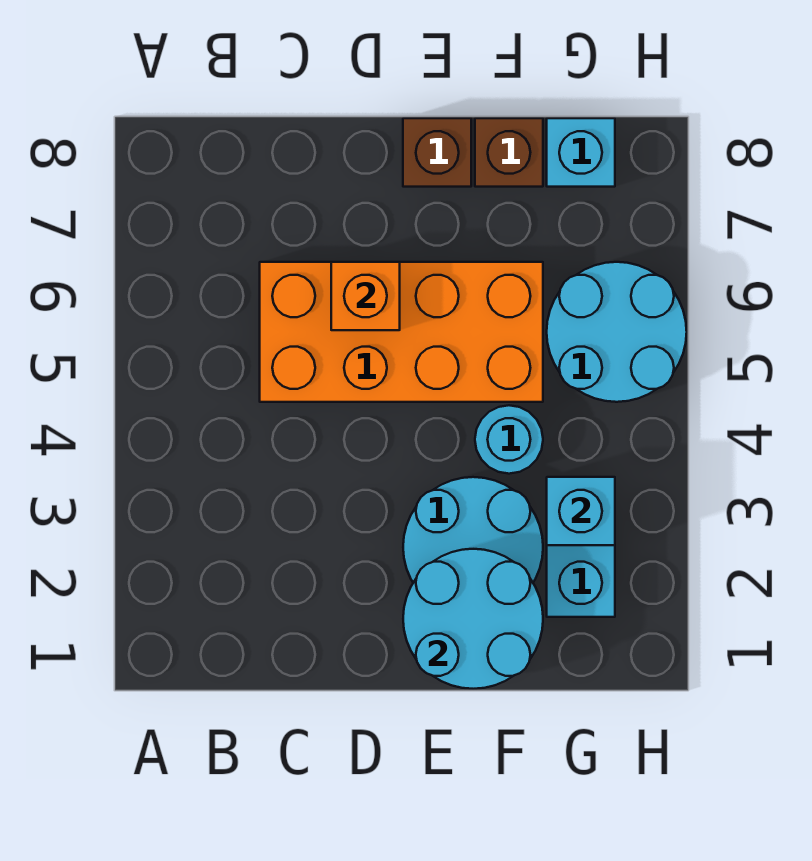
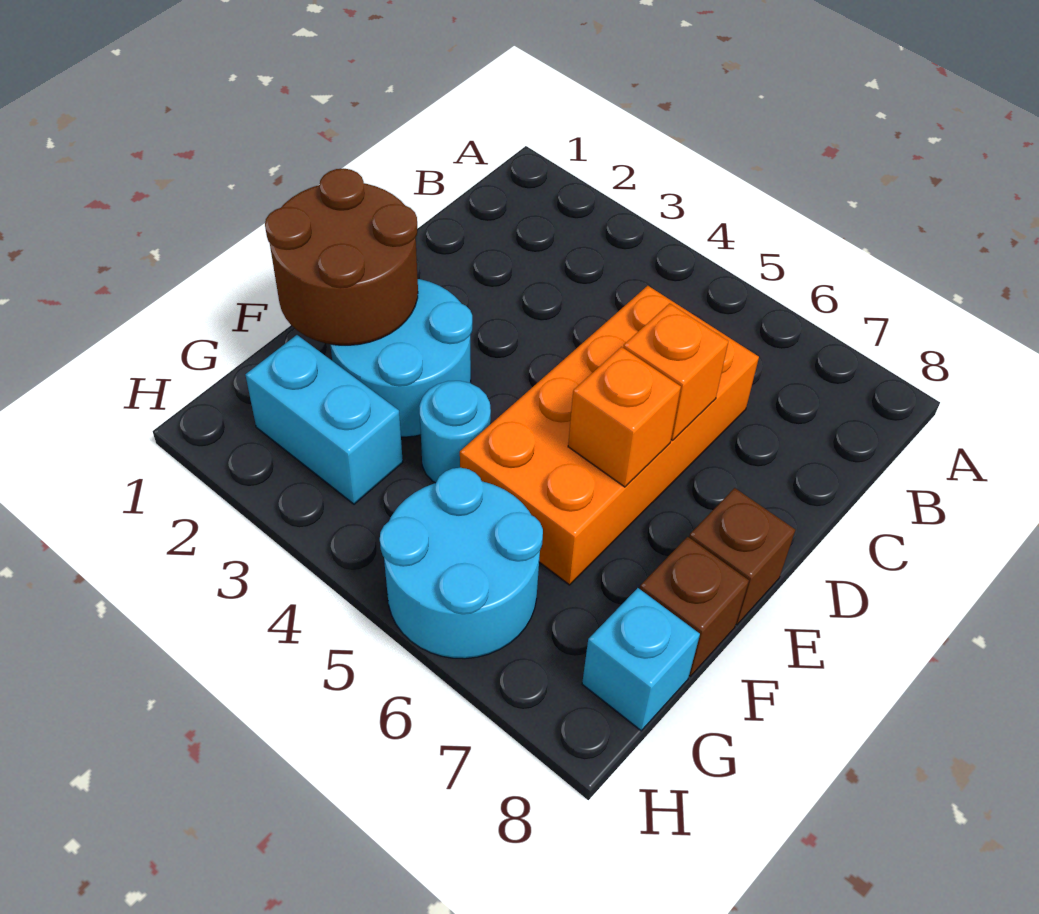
cyan 2x2 round brick [403,549,543,689] -> brown 2x2 round brick [265,169,418,345]
none -> orange 1x1 brick [568,347,681,487]
cyan 1x1 brick [547,477,615,545] -> none

